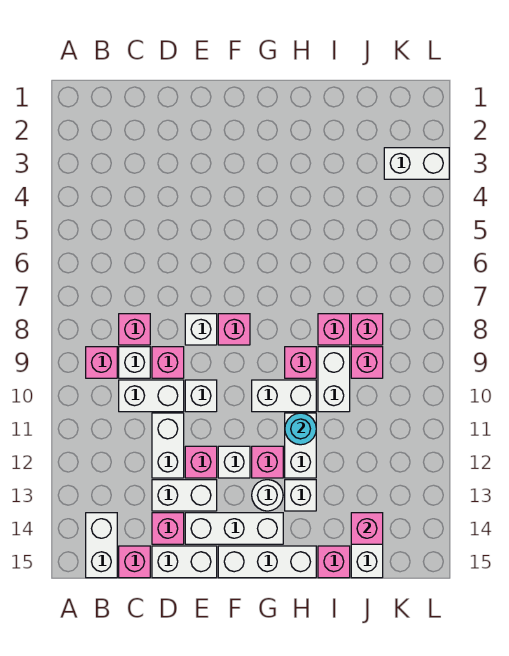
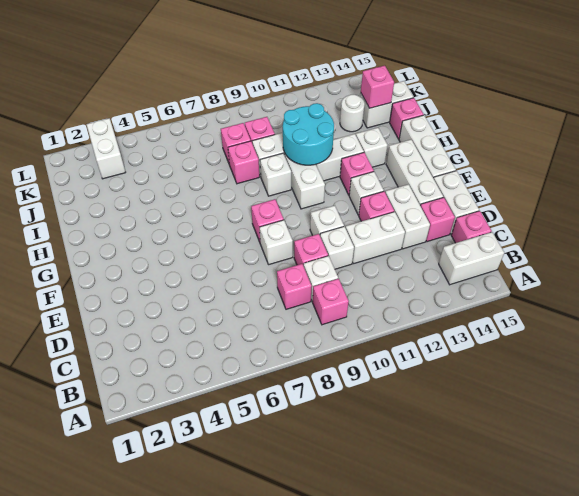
white 1x2 brick [119,380,184,412] -> white 1x1 brick [320,227,354,269]
white 1x1 round brick [252,480,283,511] -> white 1x1 round brick moved to [340,95,365,132]
pink 1x1 brick [285,347,316,378] -> white 1x1 brick [260,153,291,196]
cyan 1x1 round brick [285,413,316,445] -> cyan 2x2 round brick [283,103,334,165]

